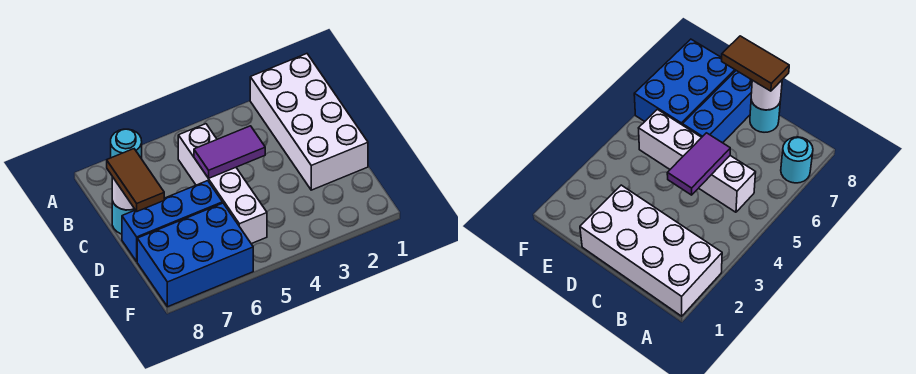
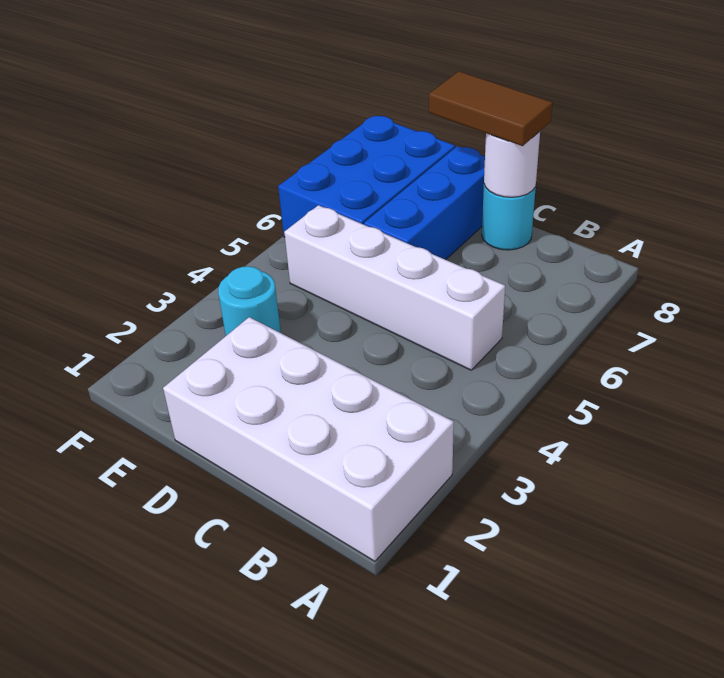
cyan 1x1 round brick [111,129,142,159] -> cyan 1x1 round brick moved to [218,266,281,336]
purple 1x2 tile [194,126,265,178] -> none

